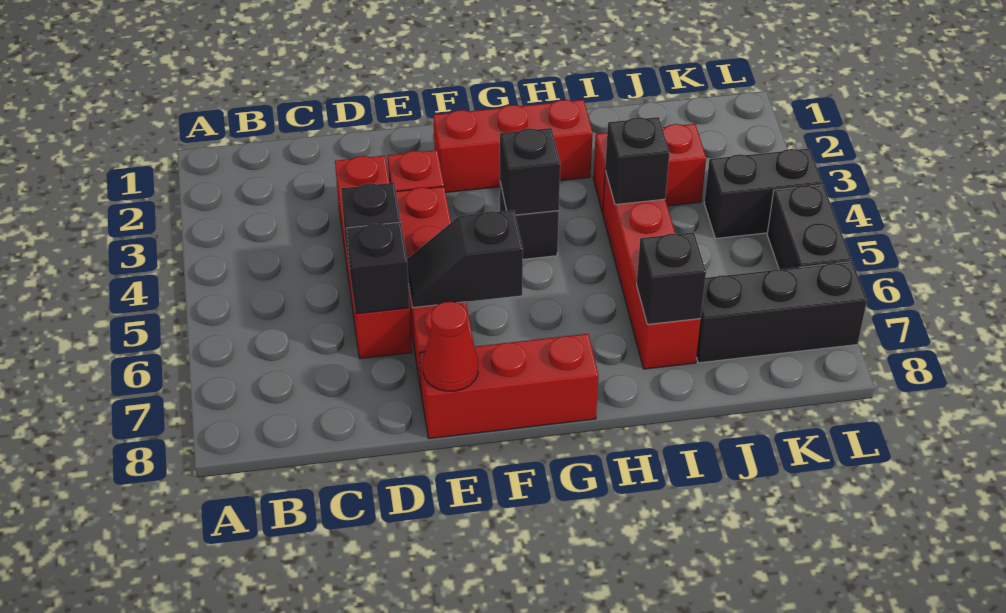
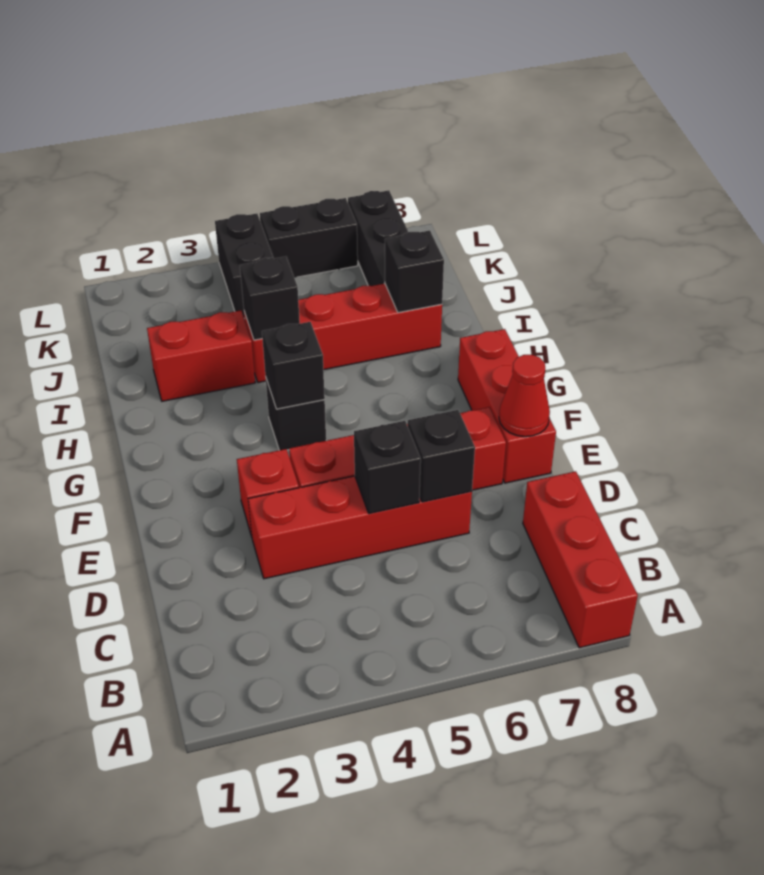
black 1x2 slope [407,210,523,308] -> none
red 1x3 brick [433,100,593,192] -> red 1x3 brick moved to [523,471,638,648]
red 1x2 brick [593,124,706,213] -> red 1x2 brick turned to [147,311,255,401]

